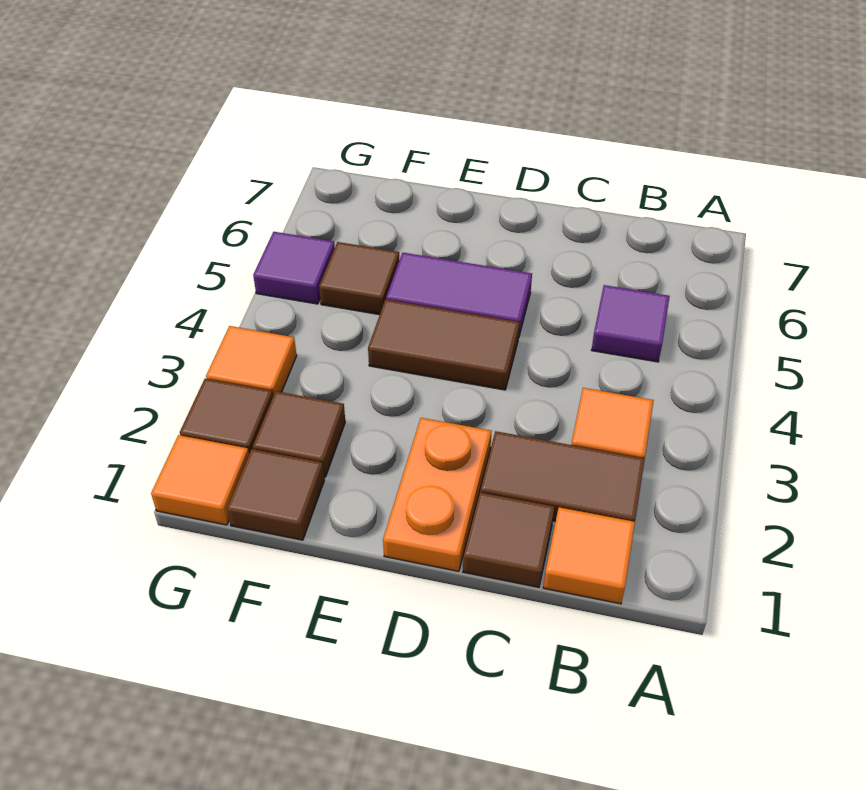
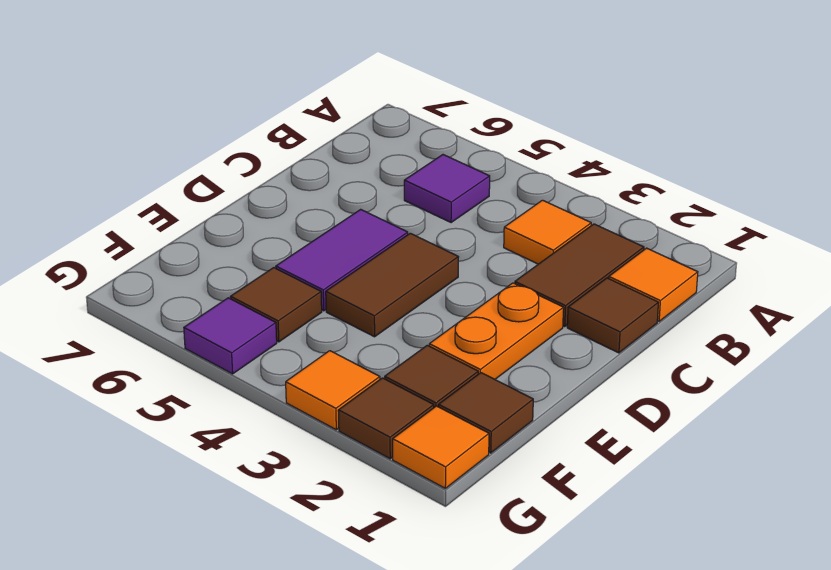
orange 1x2 plate [383,418,491,571] -> orange 1x2 plate turned to [429,283,564,379]

